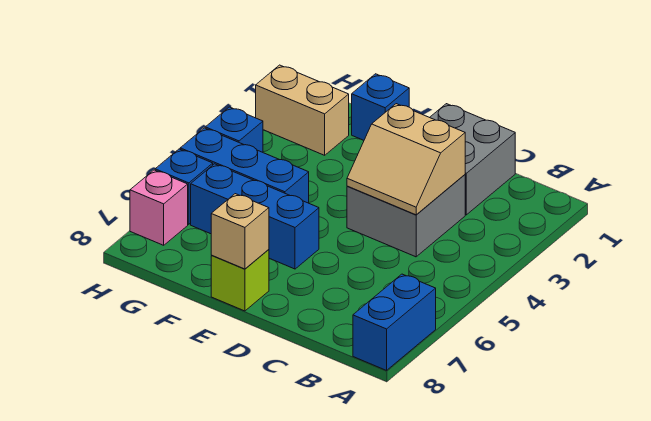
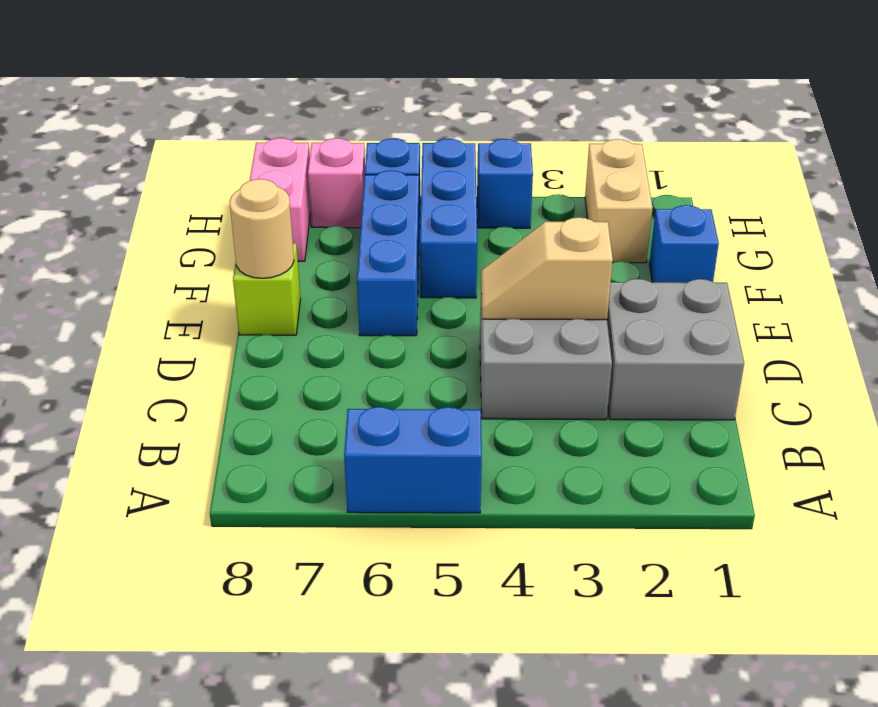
blue 1x2 brick [353,274,436,370] -> blue 1x2 brick moved to [344,407,482,513]
tan 2x2 slope [347,104,465,215] -> tan 1x2 slope [481,217,613,320]
tan 1x1 brick [211,194,269,269] -> tan 1x1 round brick [230,179,294,278]
none -> pink 1x2 brick [250,138,310,261]

